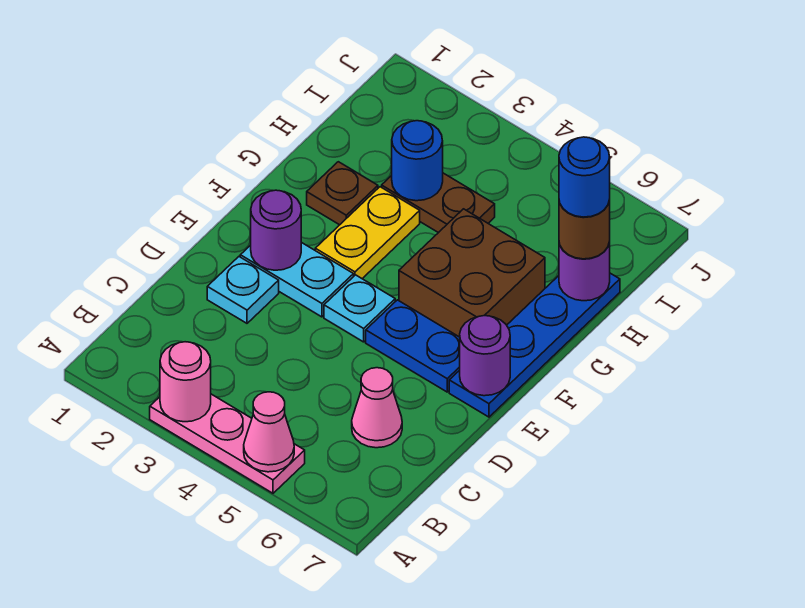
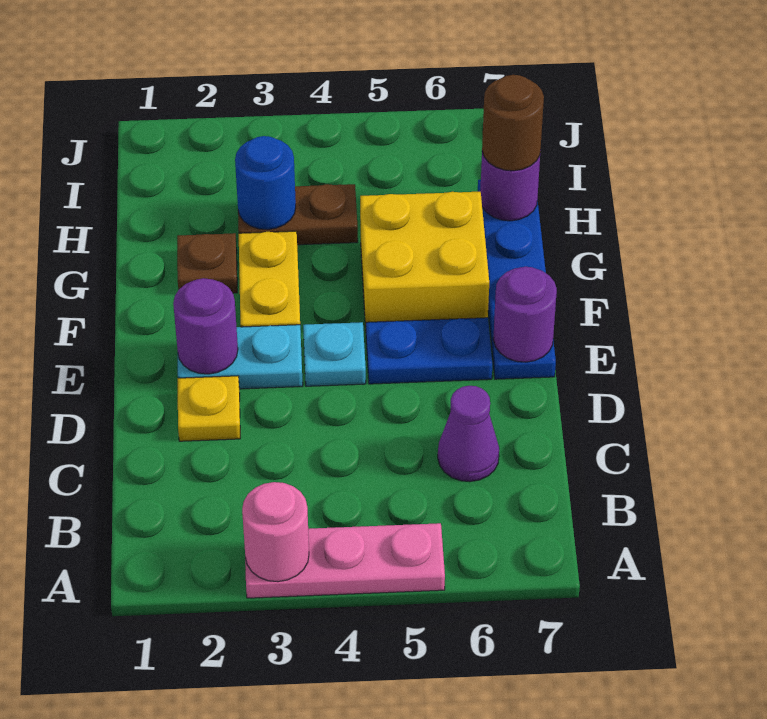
pink 1x1 cone [244,392,294,472] -> none
pink 1x1 cone [352,368,402,448] -> purple 1x1 cone [438,386,499,482]
cyan 1x1 plate [207,257,279,323] -> yellow 1x1 plate [178,376,240,441]
brown 2x2 brick [399,209,545,337] -> yellow 2x2 brick [360,192,489,327]
blue 1x1 round brick [559,137,610,217] -> none

